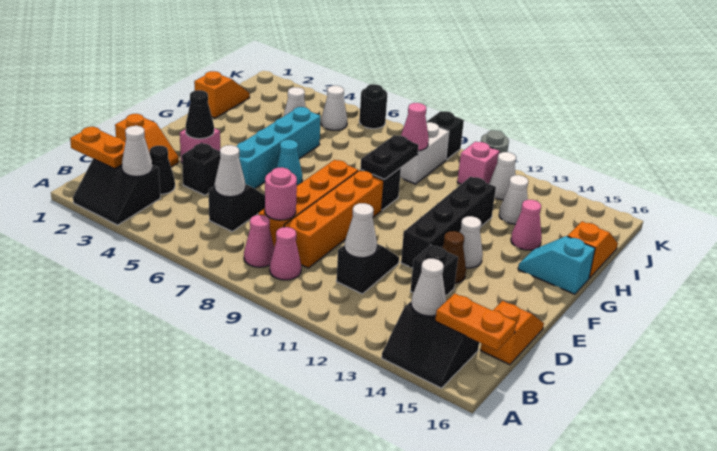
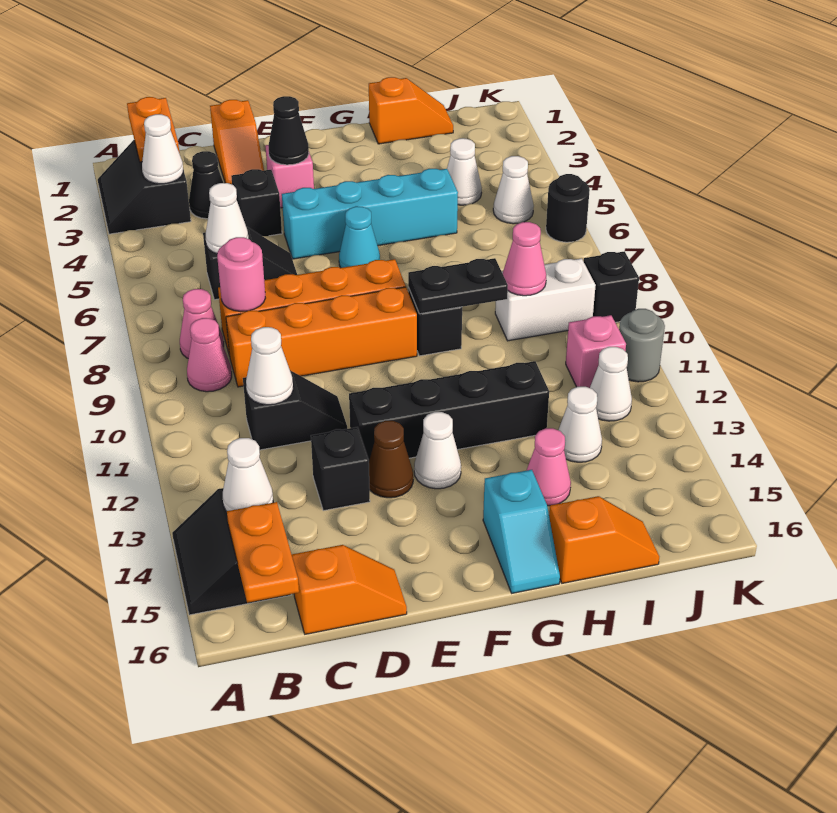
cyan 1x2 slope [518,236,595,294] -> cyan 1x2 slope turned to [483,470,560,593]

